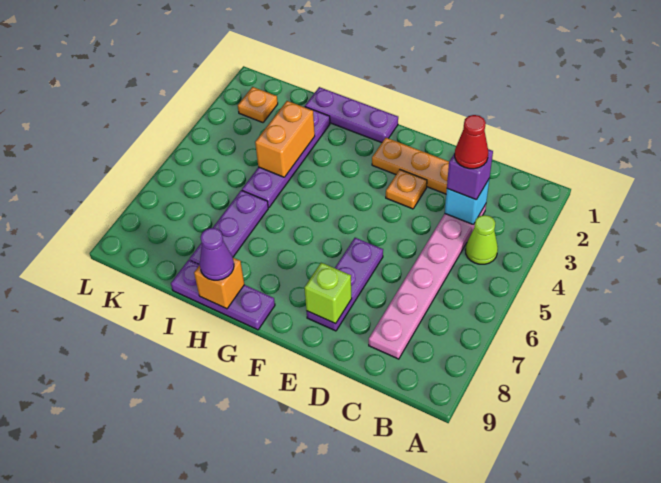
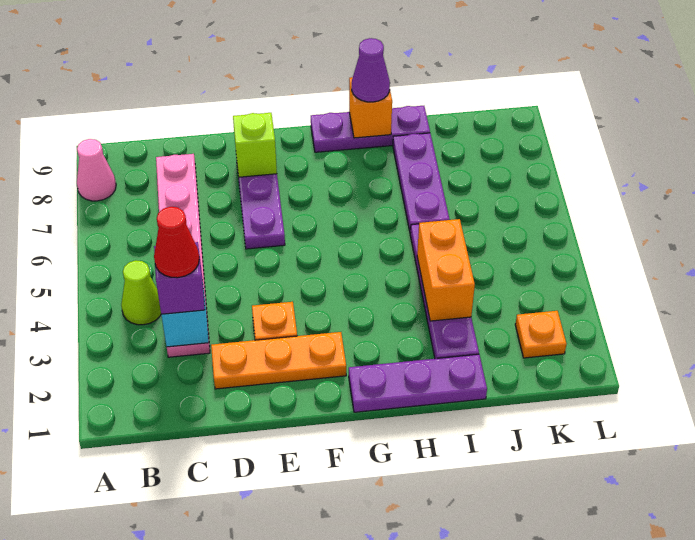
none -> pink 1x1 cone [77,139,116,201]

